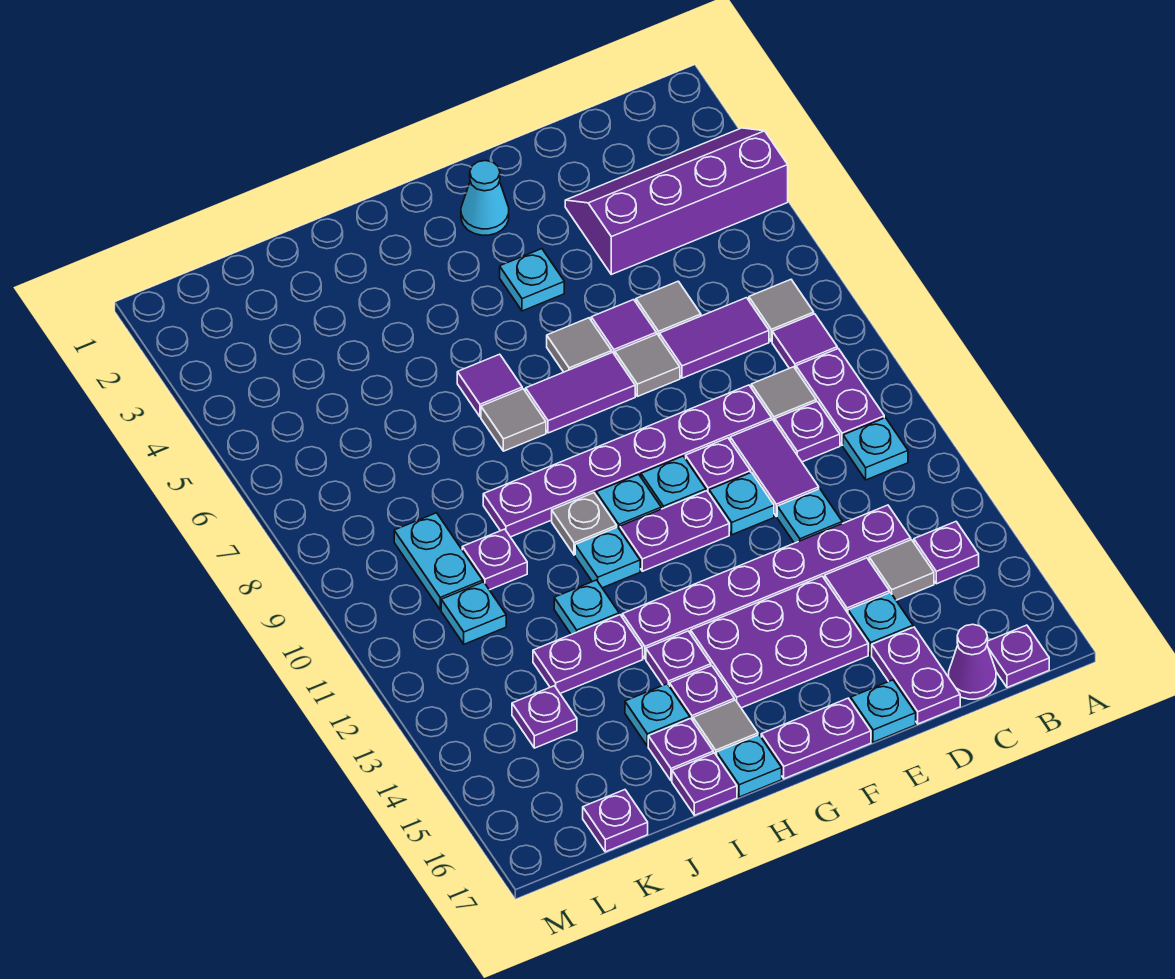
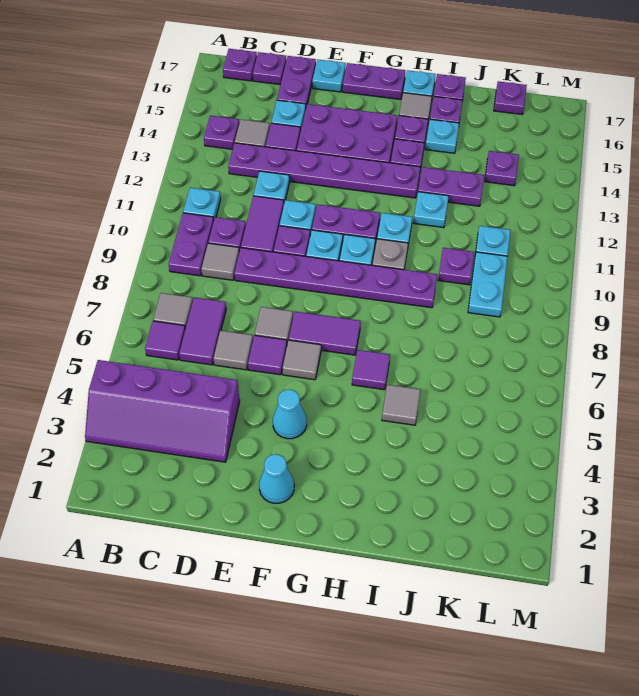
purple 1x1 tile [772,314,837,369] -> purple 1x1 tile moved to [145,321,185,360]
purple 1x2 tile [660,298,769,378] -> purple 1x2 tile turned to [179,298,226,365]
purple 1x1 cone [949,624,996,699] -> purple 1x1 plate [253,52,286,85]
cyan 1x1 plate [500,249,564,311] -> cyan 1x1 cone [273,390,307,439]
grey 1x1 tile [481,389,546,451] -> grey 1x1 tile moved to [382,385,421,425]

